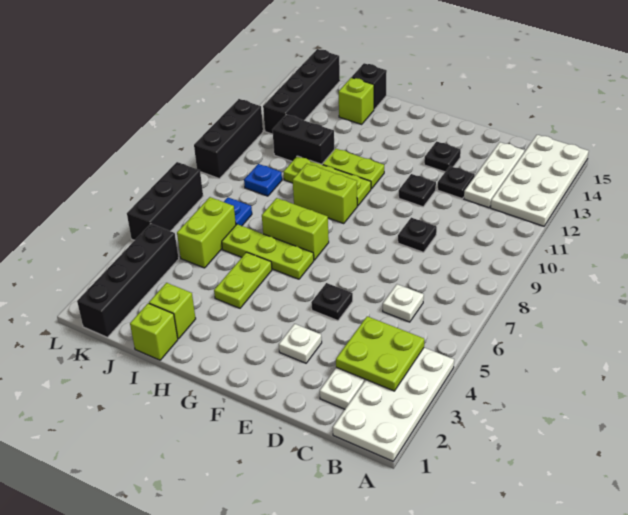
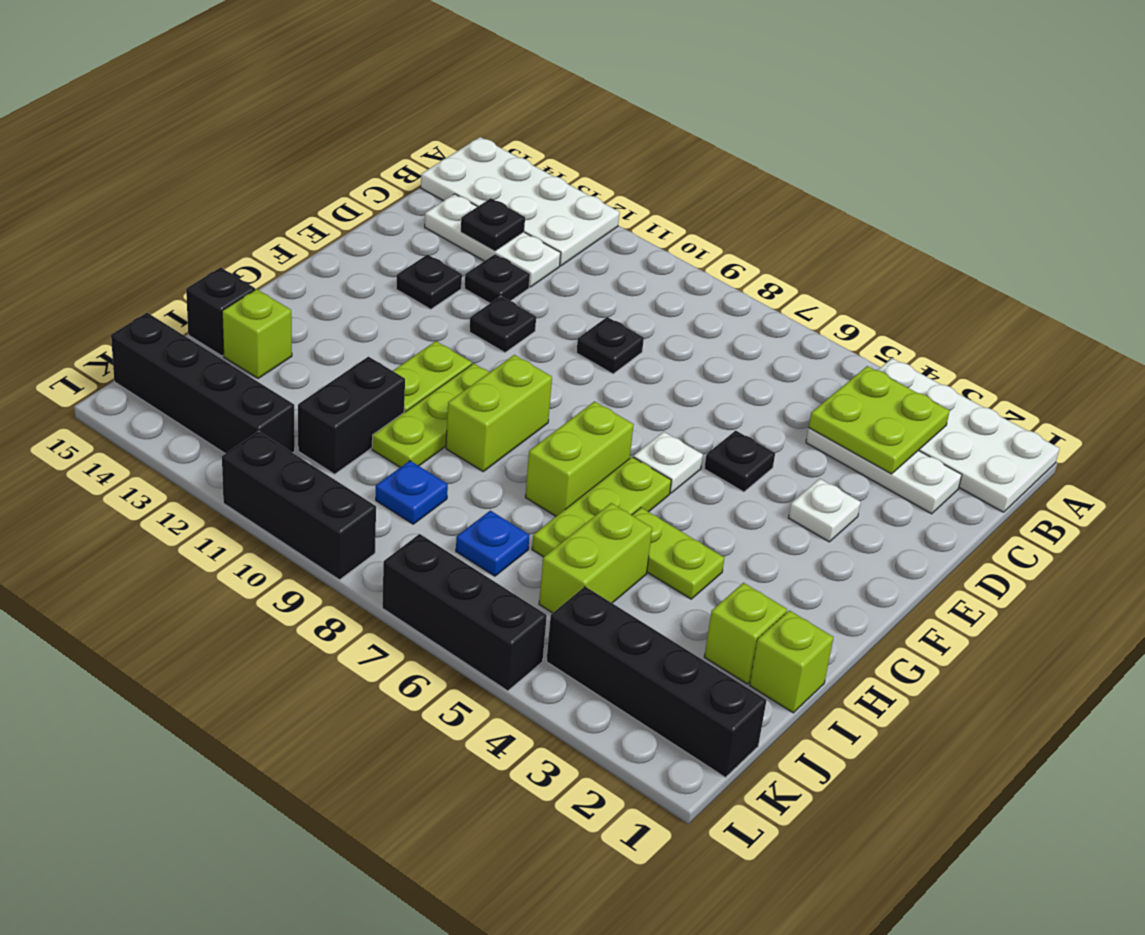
white 1x1 plate [383,284,424,322] -> white 1x1 plate moved to [633,432,703,493]
none -> black 1x1 plate [461,198,525,251]
lime 1x2 brick [177,197,236,268] -> lime 1x2 brick turned to [539,503,652,613]

